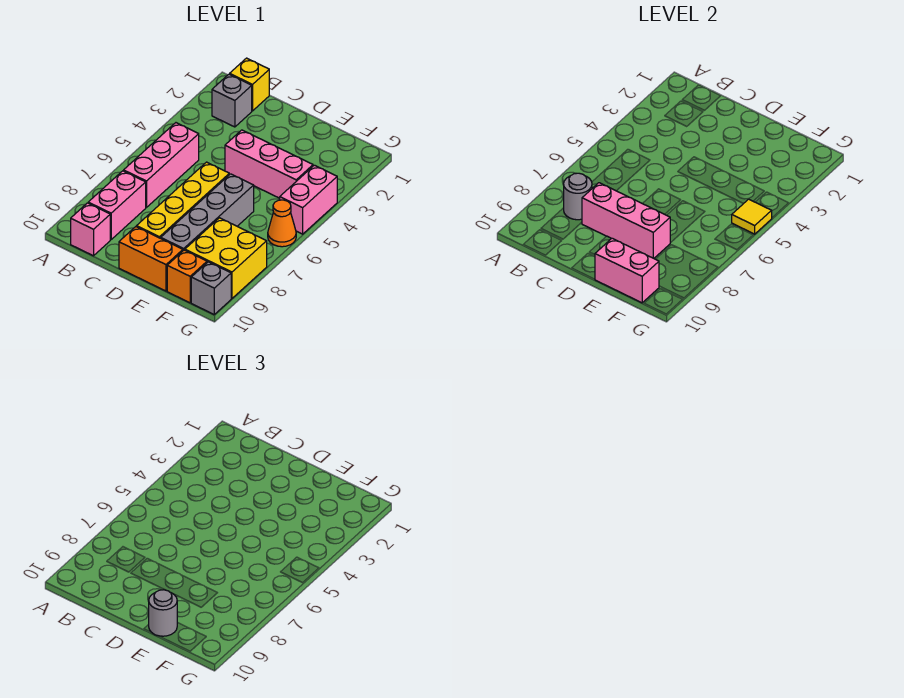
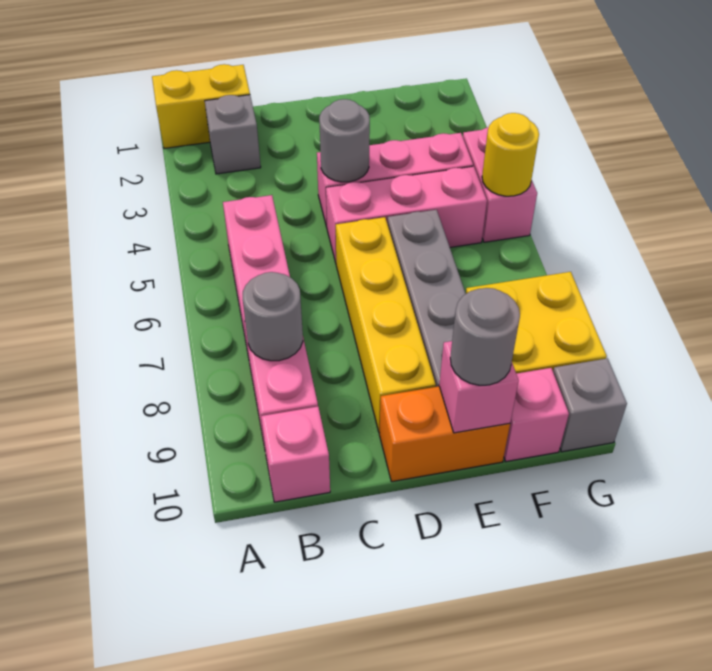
yellow 1x1 brick [230,58,269,111] -> yellow 1x2 brick [152,64,250,148]
pink 1x3 brick [582,183,670,258] -> pink 1x3 brick moved to [326,166,487,263]
none -> grey 1x1 round brick [319,99,370,182]
pink 1x2 brick [595,238,659,303] -> pink 1x1 brick [439,341,519,433]
orange 1x1 brick [167,250,207,303] -> pink 1x1 brick [504,368,569,461]
yellow 1x1 tile [732,199,772,234] -> yellow 1x1 round brick [482,113,539,196]
orange 1x1 cone [268,200,296,247] -> none

